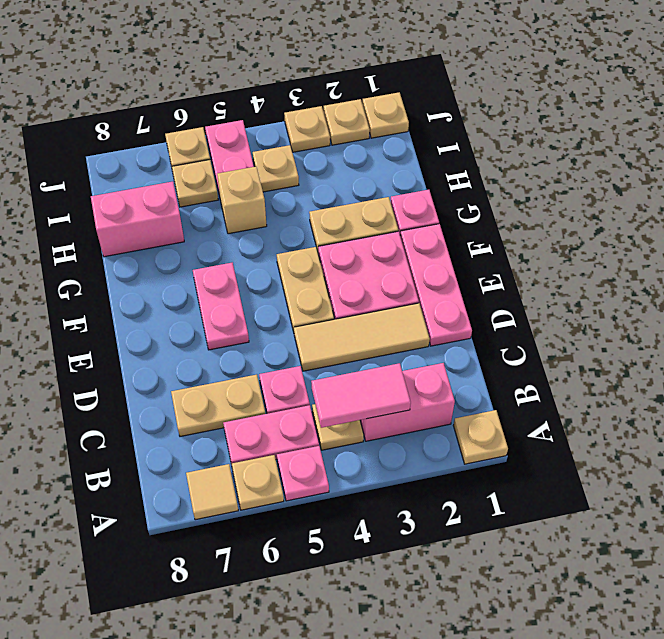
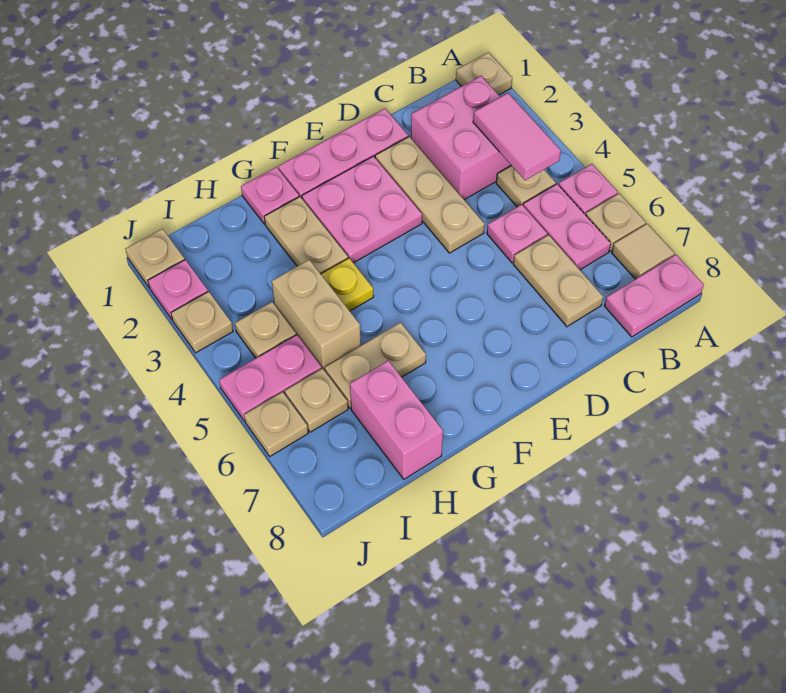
pink 1x2 brick [360,363,455,441] -> pink 2x2 brick [411,76,511,200]
tan 1x3 tile [294,303,430,371] -> tan 1x3 plate [375,137,485,253]
tan 1x2 plate [277,247,334,332] -> tan 1x2 plate moved to [325,322,426,408]
pink 1x2 plate [193,263,249,350] -> pink 1x2 plate moved to [605,255,704,337]
none -> yellow 1x1 plate [321,258,374,311]
tan 1x1 brick [217,166,267,234] -> tan 1x2 brick [272,260,361,371]
tan 1x1 plate [324,99,370,145] -> pink 1x1 plate [148,260,208,320]

